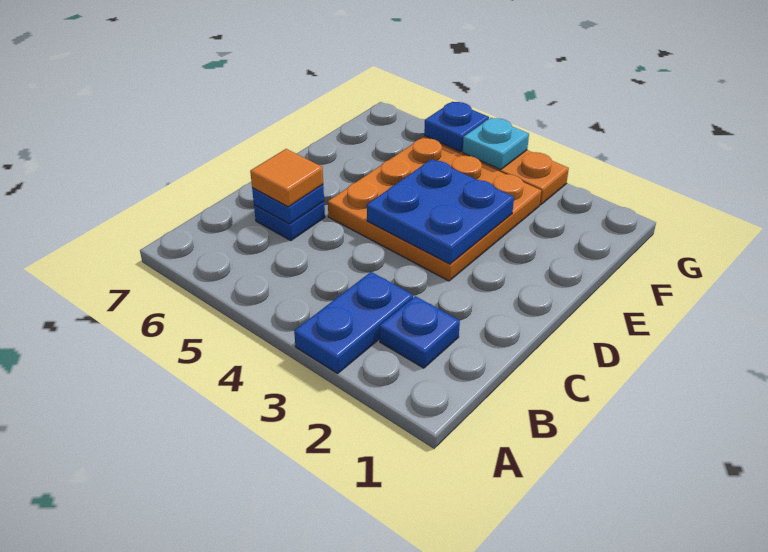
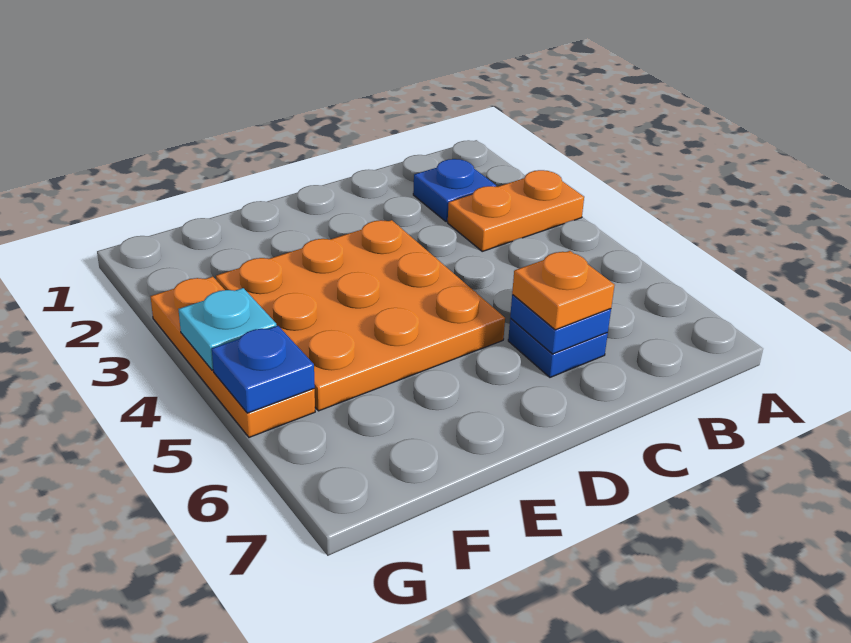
blue 1x2 plate [294,272,413,373] -> orange 1x2 plate [448,170,584,251]
orange 1x1 tile [250,149,323,207] -> orange 1x1 plate [512,251,615,330]
blue 2x2 plate [367,159,514,264] -> none

